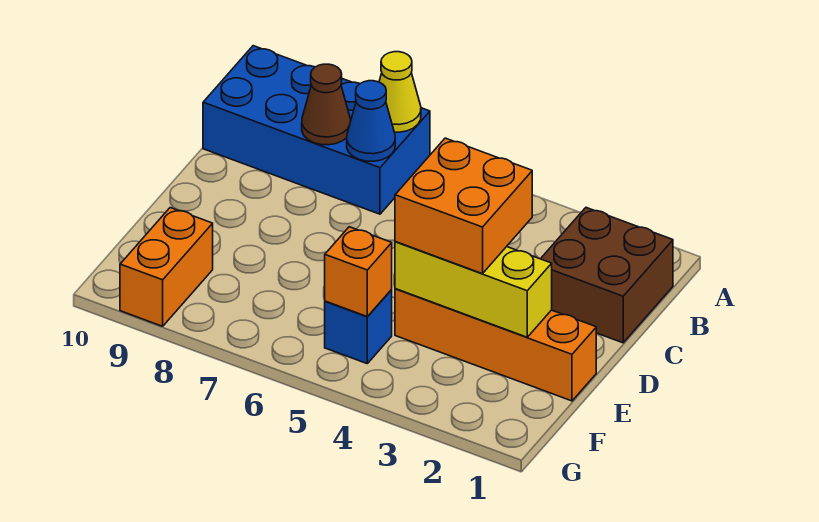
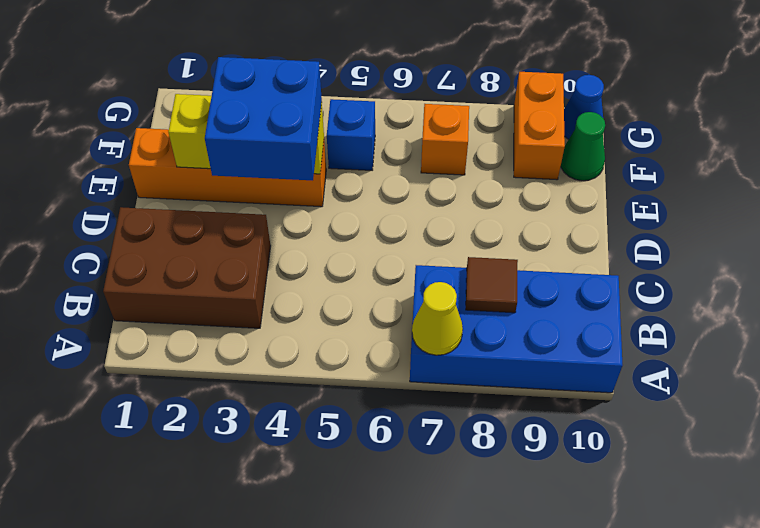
brown 2x2 brick [541,208,673,343] -> brown 2x3 brick [103,207,271,328]
blue 1x1 cone [347,81,395,161] -> blue 1x1 cone moved to [564,75,604,140]
brown 1x1 cone [302,64,351,145] -> brown 1x1 tile [466,257,518,313]
orange 2x2 brick [395,138,532,274] -> blue 2x2 brick [205,57,322,180]
orange 1x1 brick [325,227,392,317] -> orange 1x1 brick moved to [421,104,469,175]
none -> green 1x1 cone [561,112,605,181]

